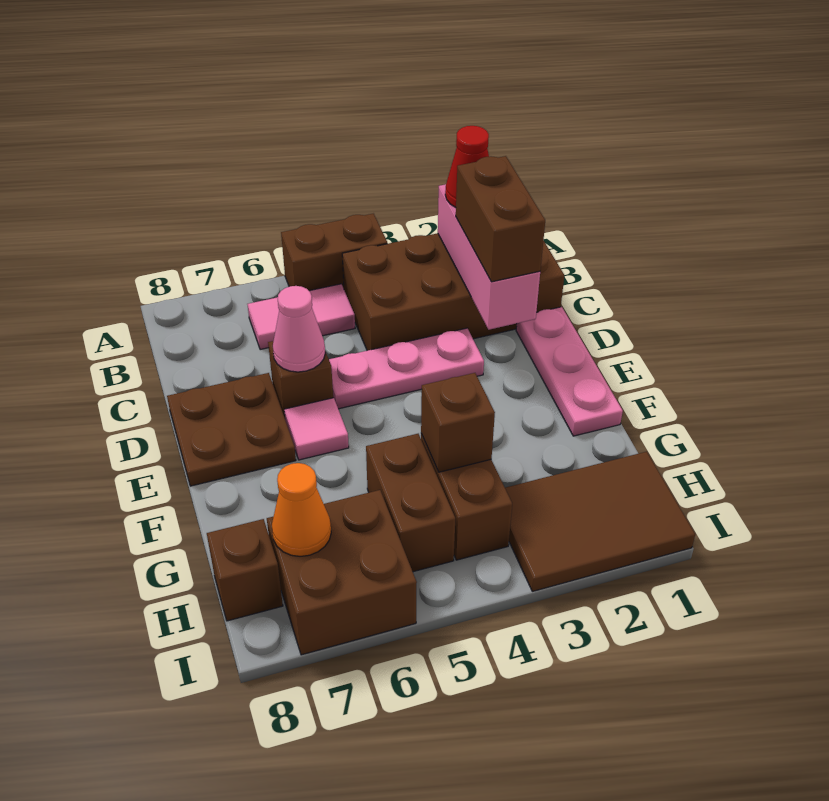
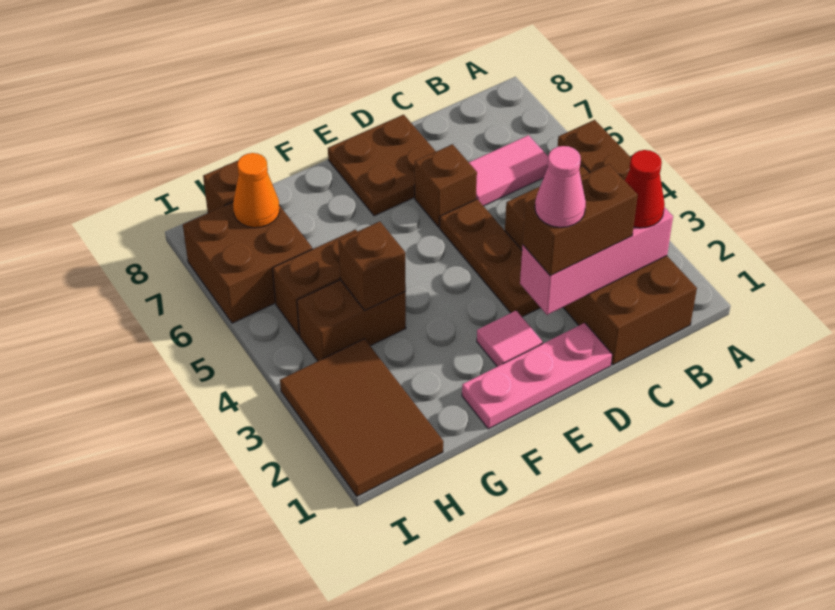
pink 1x2 tile [248,284,355,350] -> pink 1x2 tile turned to [469,135,548,206]
pink 1x3 plate [329,328,484,409] -> brown 1x3 plate [439,199,540,317]
pink 1x1 cone [273,286,325,372] -> pink 1x1 cone moved to [535,146,586,227]
pink 1x1 tile [284,398,349,460] -> pink 1x1 tile moved to [477,311,543,367]

